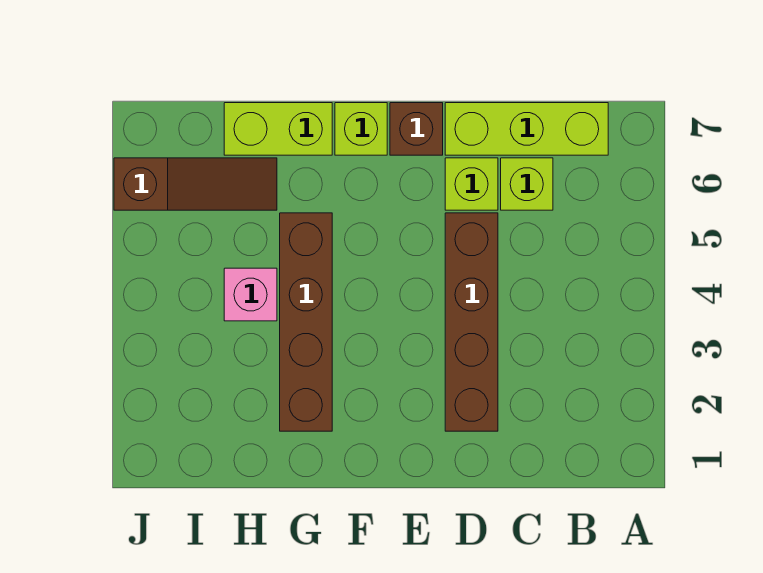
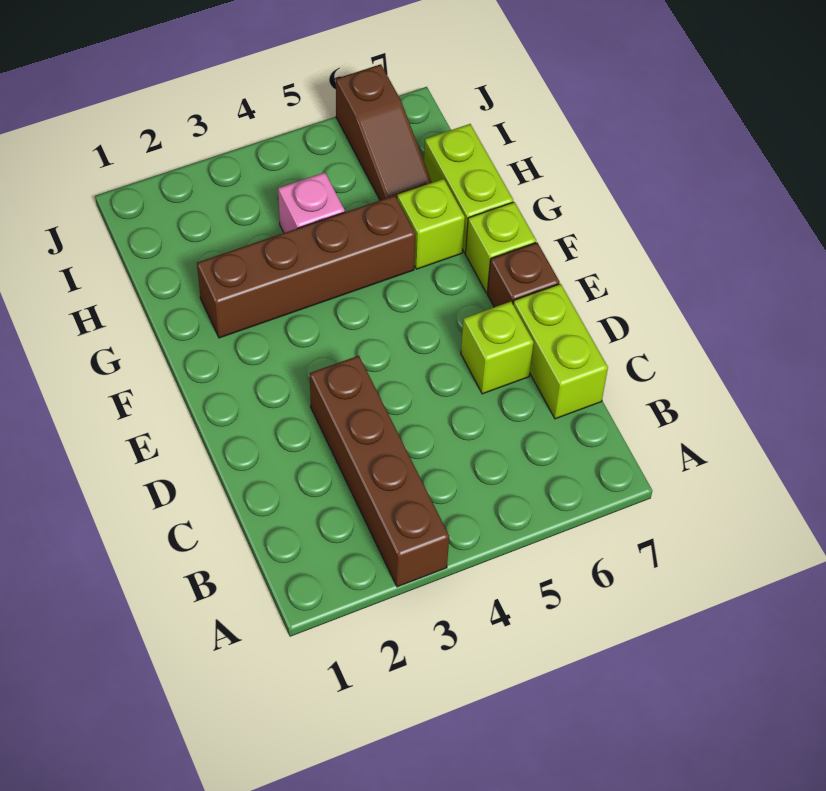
lime 1x3 brick [445,103,608,155] -> lime 1x2 brick [513,284,608,419]
lime 1x1 brick [501,158,553,210] -> lime 1x1 brick moved to [397,179,465,269]
brown 1x4 brick [445,213,498,431] -> brown 1x4 brick turned to [310,356,449,587]

